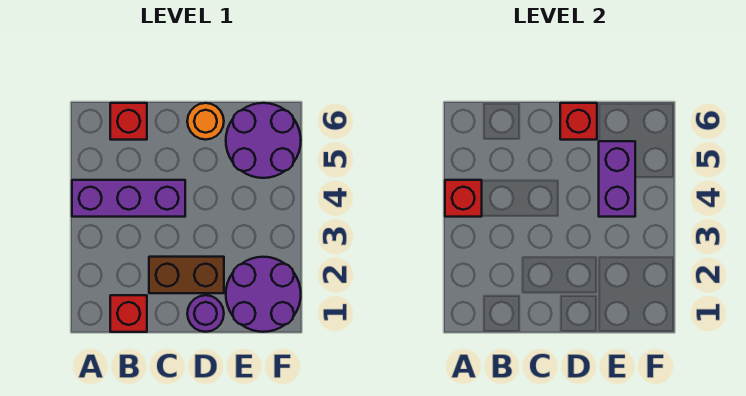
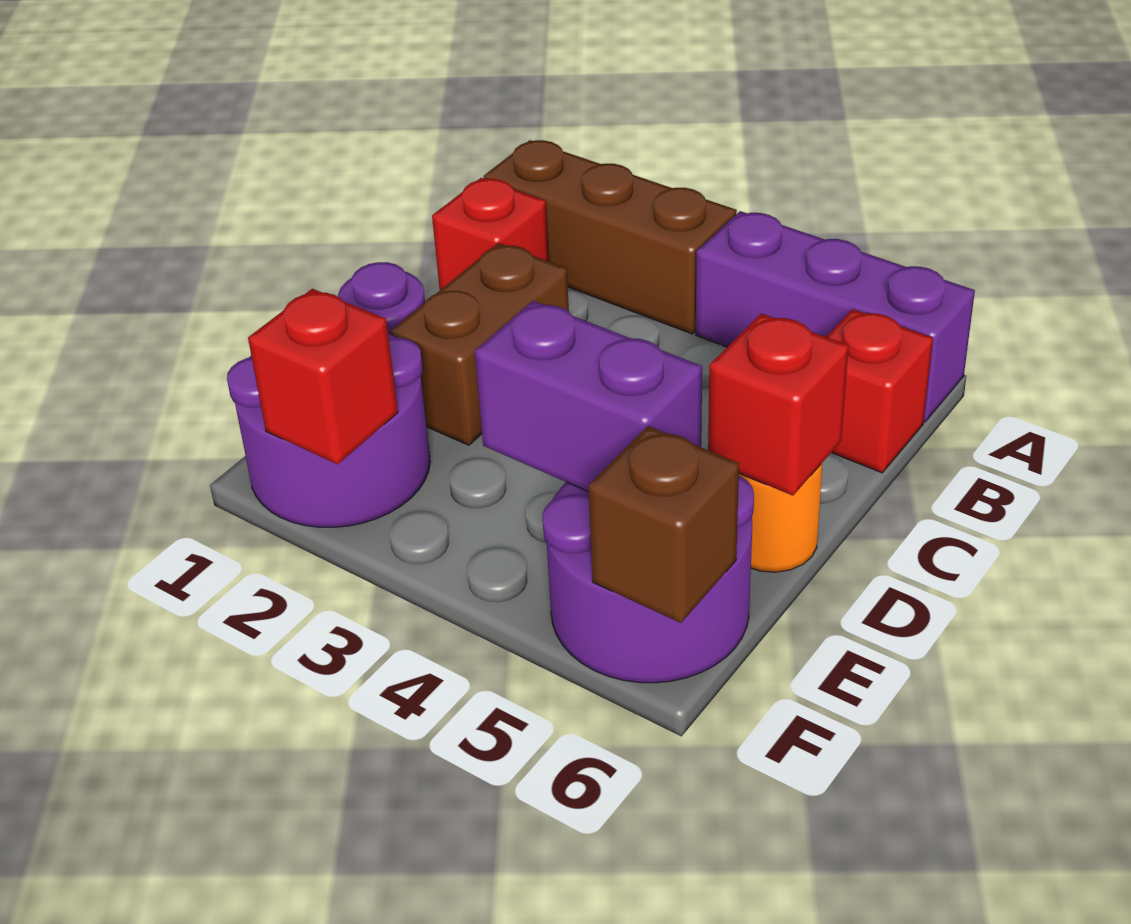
none -> brown 1x3 brick [483,140,737,334]
purple 1x3 brick [72,180,185,217] -> purple 1x3 brick turned to [696,211,975,422]
red 1x1 brick [445,180,482,217] -> red 1x1 brick moved to [248,289,398,464]
none -> brown 1x1 brick [589,426,739,623]

